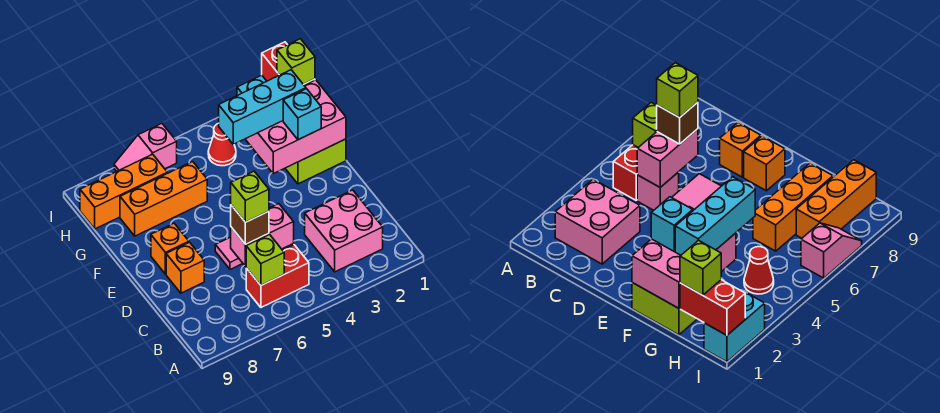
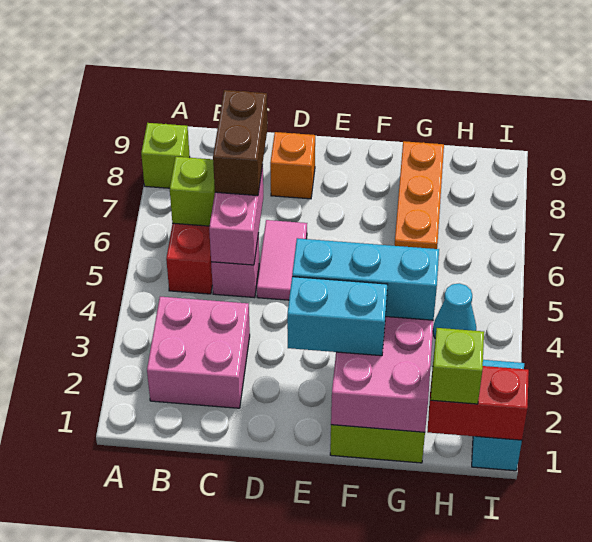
brown 1x1 brick [231,205,269,244] -> brown 1x2 brick [213,90,267,196]
lime 1x1 brick [231,171,269,222] -> lime 1x1 brick moved to [141,123,190,188]
orange 1x1 brick [151,223,189,274] -> none
cyan 1x1 brick [283,89,321,140] -> cyan 1x2 brick [287,277,388,356]
cyan 1x3 brick [219,70,306,144] -> cyan 1x3 brick turned to [292,238,439,320]
red 1x1 cone [208,123,236,166] -> cyan 1x1 cone [433,283,476,338]
orange 1x3 brick [80,154,167,229] -> none
pink 1x2 slope [114,123,177,171] -> none

